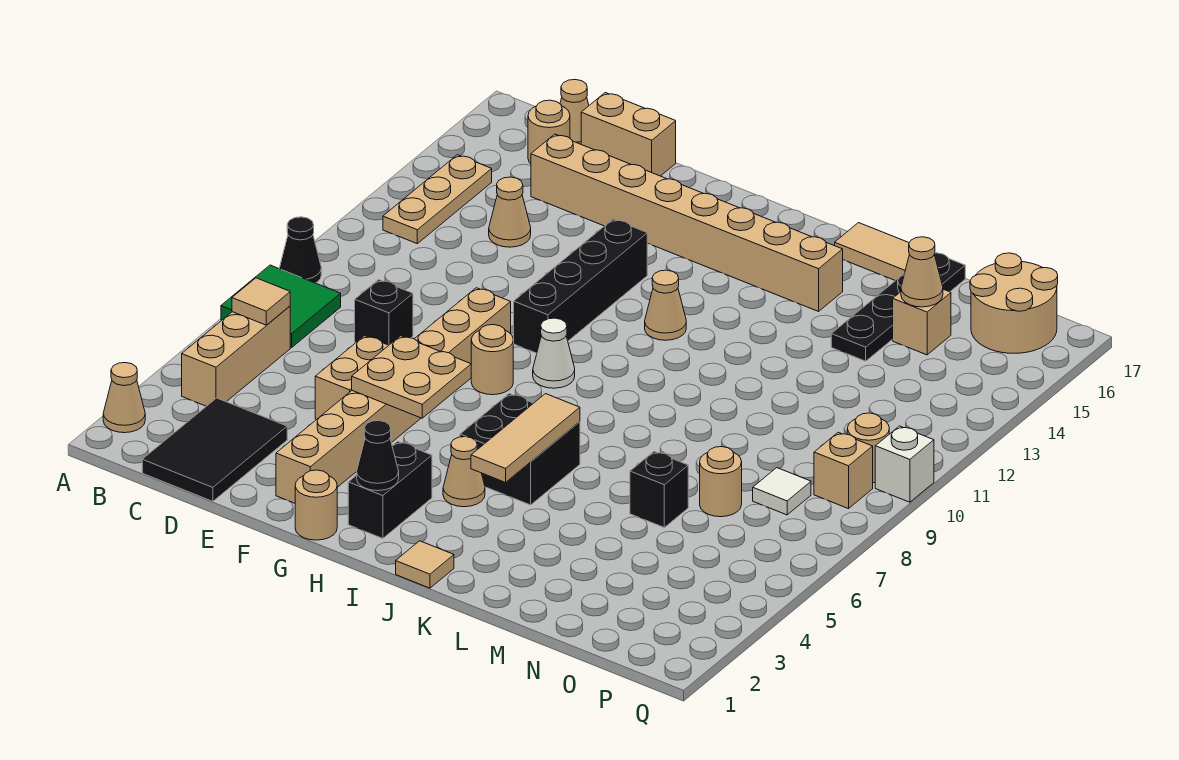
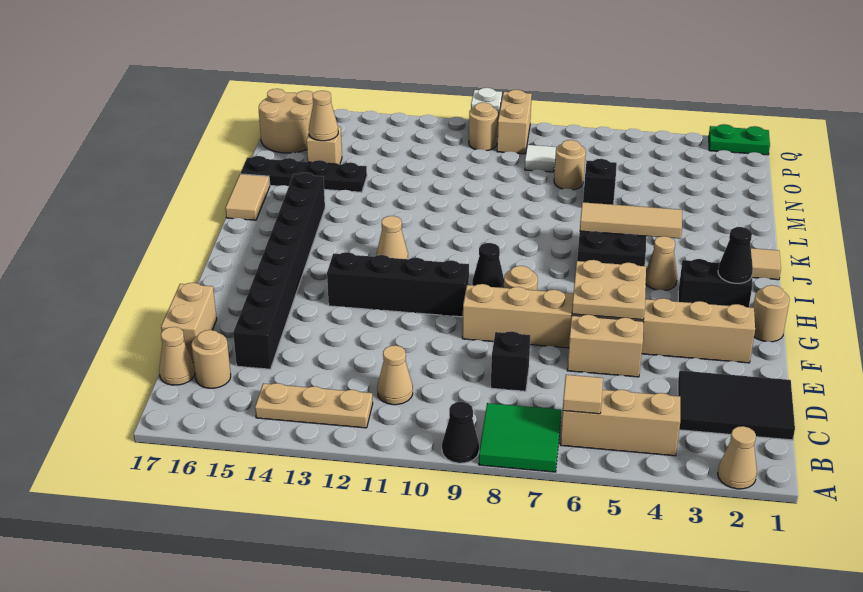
tan 1x1 cone [489,177,531,247] -> tan 1x1 cone moved to [377,345,413,405]
tan 1x8 brick [531,134,843,311] -> black 1x8 brick [233,173,325,369]
white 1x1 cone [533,318,575,388] -> black 1x1 cone [472,243,504,288]
tan 1x1 brick [814,432,873,509] -> tan 1x2 brick [497,90,532,154]
none -> green 1x2 plate [709,124,770,155]

